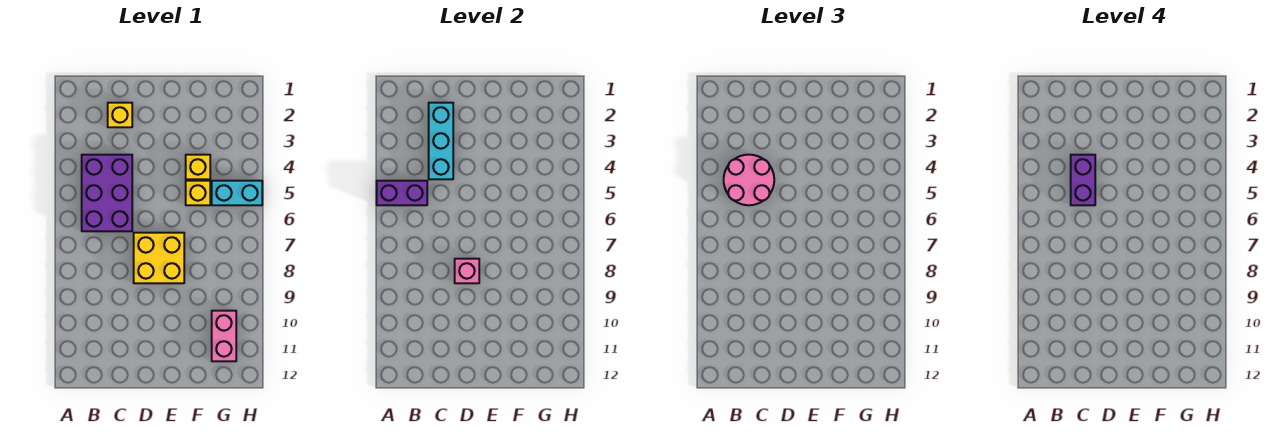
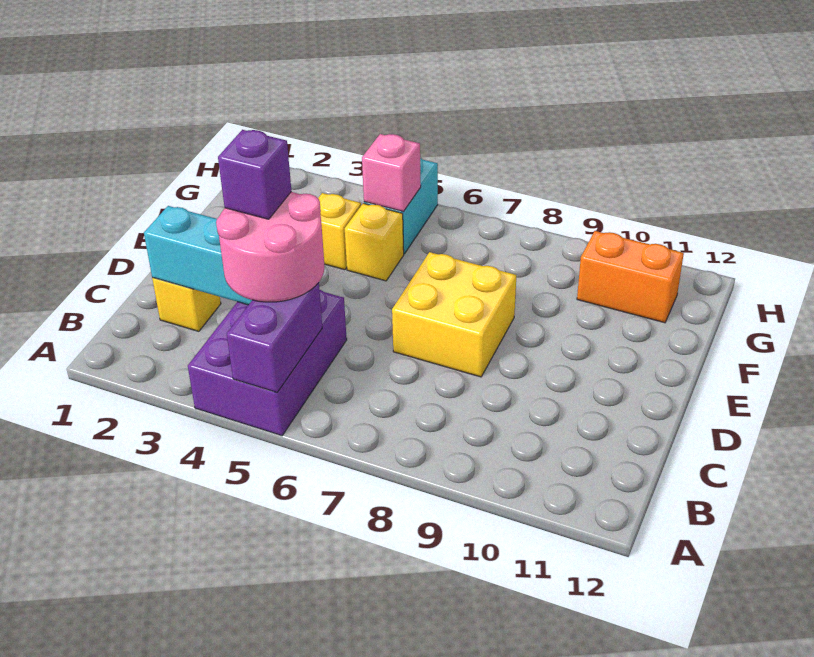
purple 2x3 brick [82,155,132,231] -> purple 2x3 brick turned to [188,290,347,436]
purple 1x2 brick [1071,155,1095,205] -> purple 1x1 brick [218,130,291,219]
pink 1x1 brick [455,259,479,283] -> pink 1x1 brick moved to [362,134,421,212]
pink 1x2 brick [212,311,236,361] -> orange 1x2 brick [577,231,684,323]

